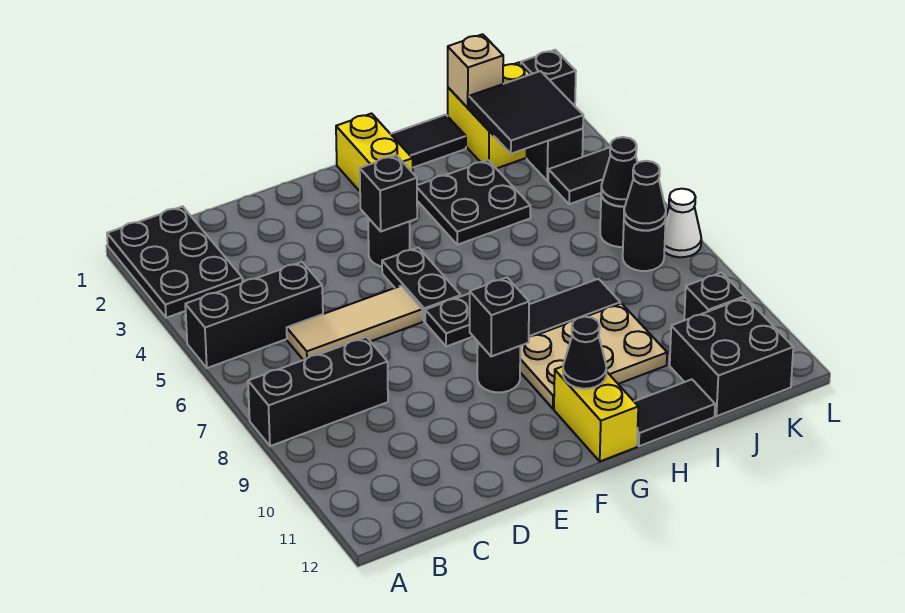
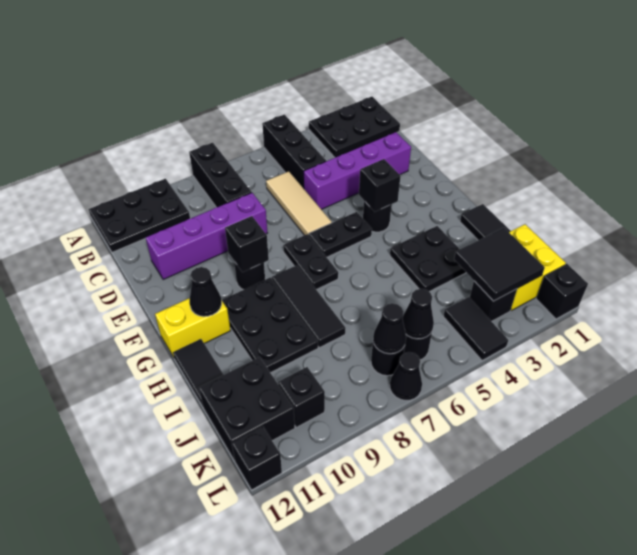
none -> black 2x3 plate [89,179,190,252]
none -> purple 1x4 brick [304,132,411,210]
none -> purple 1x4 brick [146,193,267,280]
yellow 1x2 brick [336,114,413,191] -> none
tan 2x3 plate [520,303,667,409] -> black 2x3 plate [222,277,318,373]
tan 1x1 brick [448,34,503,108] -> none
white 1x1 cone [664,189,701,257] -> black 1x1 cone [390,352,422,400]
none -> black 1x1 brick [232,426,282,490]

